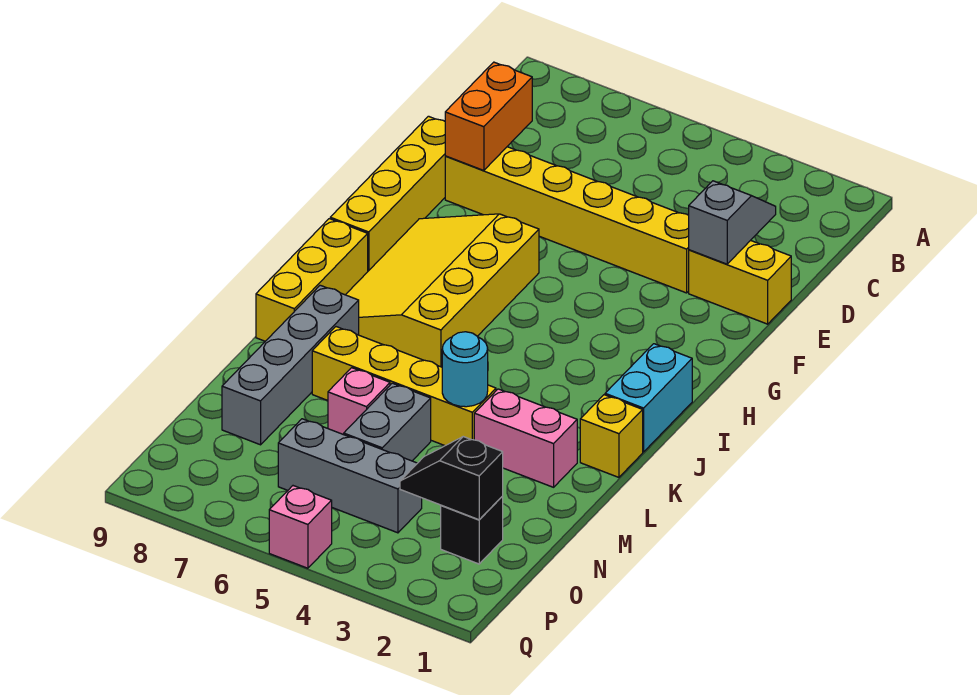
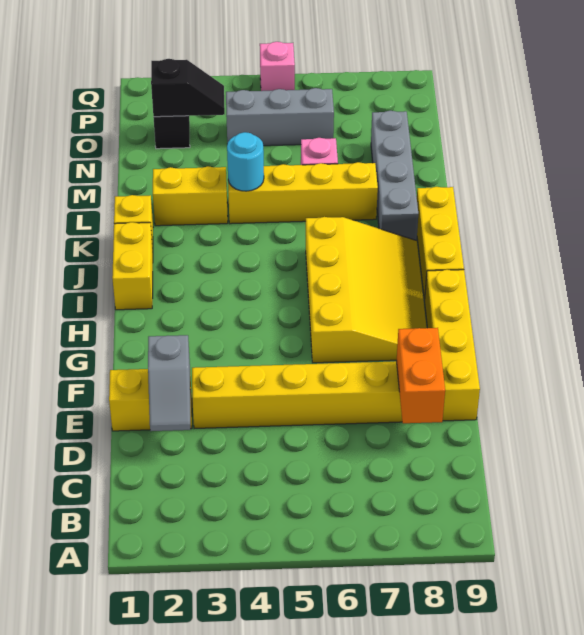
cyan 1x2 brick [605,344,692,452] -> yellow 1x2 brick [112,222,153,310]
pink 1x2 brick [474,389,577,487] -> yellow 1x2 brick [153,166,228,226]
grey 1x2 brick [344,383,431,461] -> none

